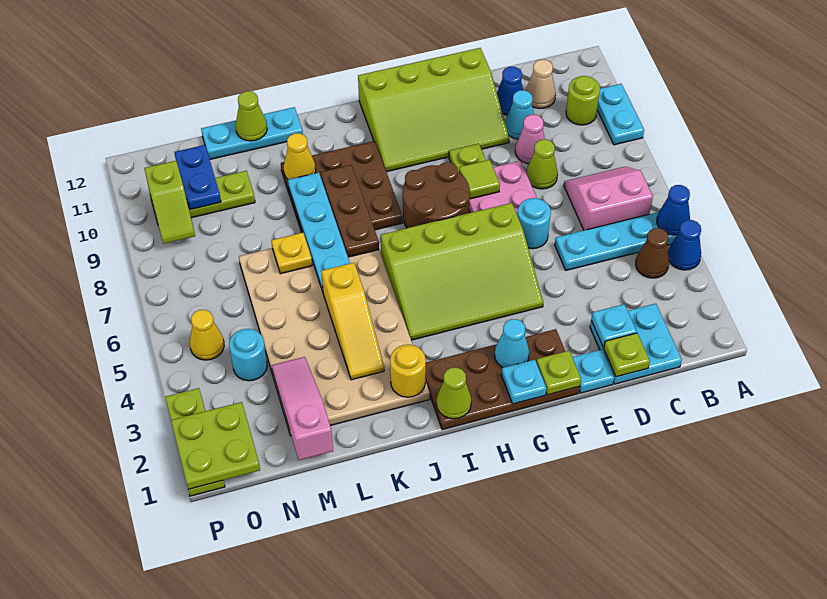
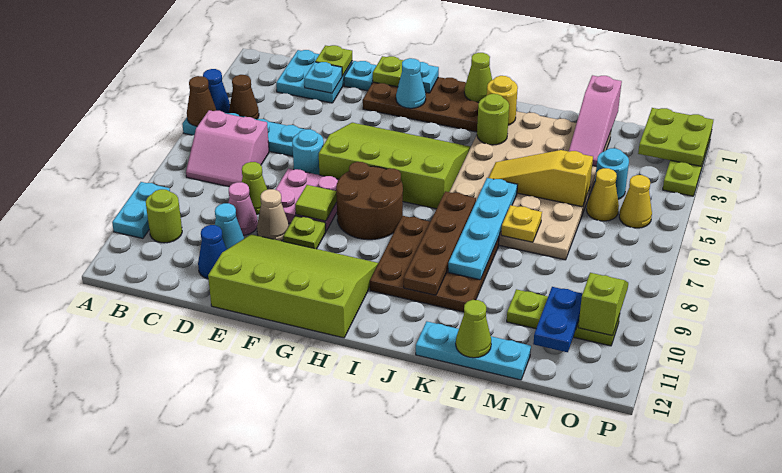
blue 1x1 cone [657,185,690,235] -> brown 1x1 cone [187,76,216,126]
tan 1x1 cone [526,60,556,108] -> tan 1x1 cone moved to [257,189,289,241]
none -> lime 1x1 round brick [477,94,509,145]
brown 1x3 plate [321,165,379,257] -> brown 1x4 plate [404,191,476,295]
yellow 1x3 slope [321,263,384,380] -> yellow 1x3 slope turned to [489,150,593,207]
yellow 1x1 cone [284,133,316,180] -> yellow 1x1 cone moved to [586,168,619,221]

